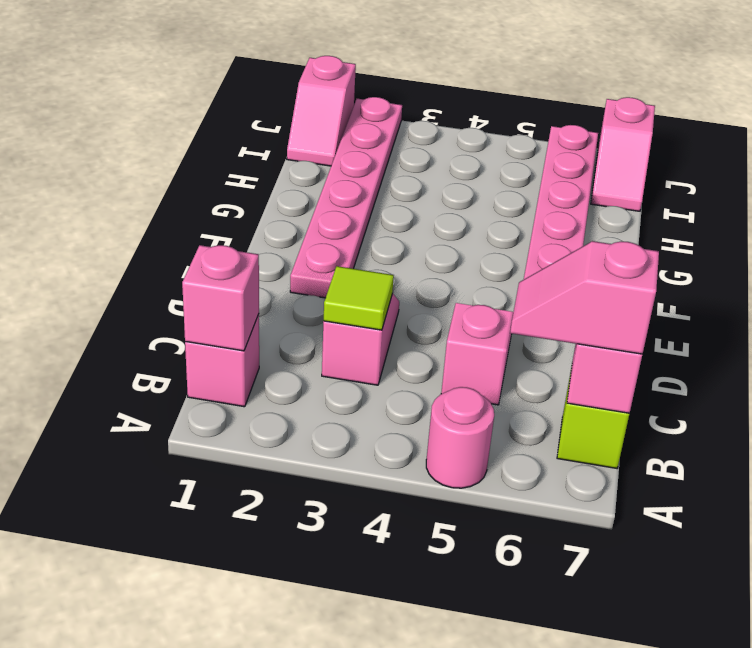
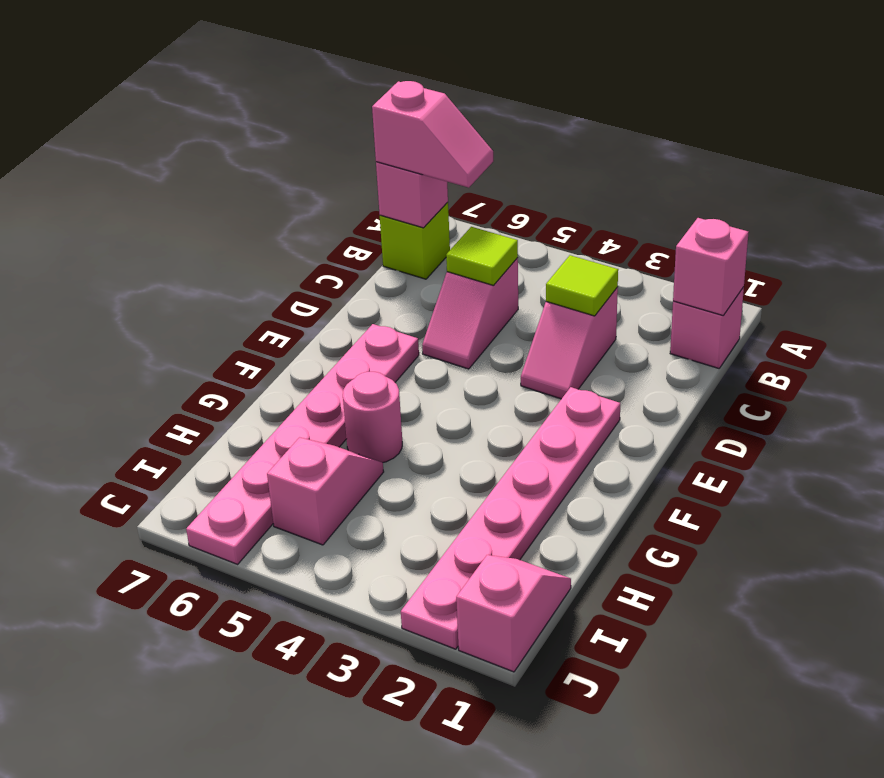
pink 1x1 round brick [426,387,494,488] -> pink 1x1 round brick moved to [343,372,402,463]
none -> lime 1x1 tile [446,227,518,286]
pink 1x2 slope [591,97,655,211] -> pink 1x2 slope moved to [267,437,384,545]

